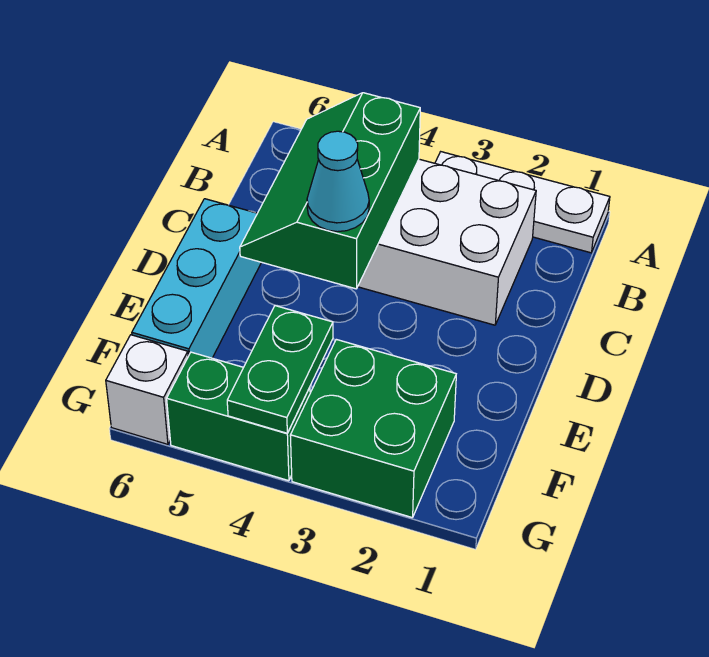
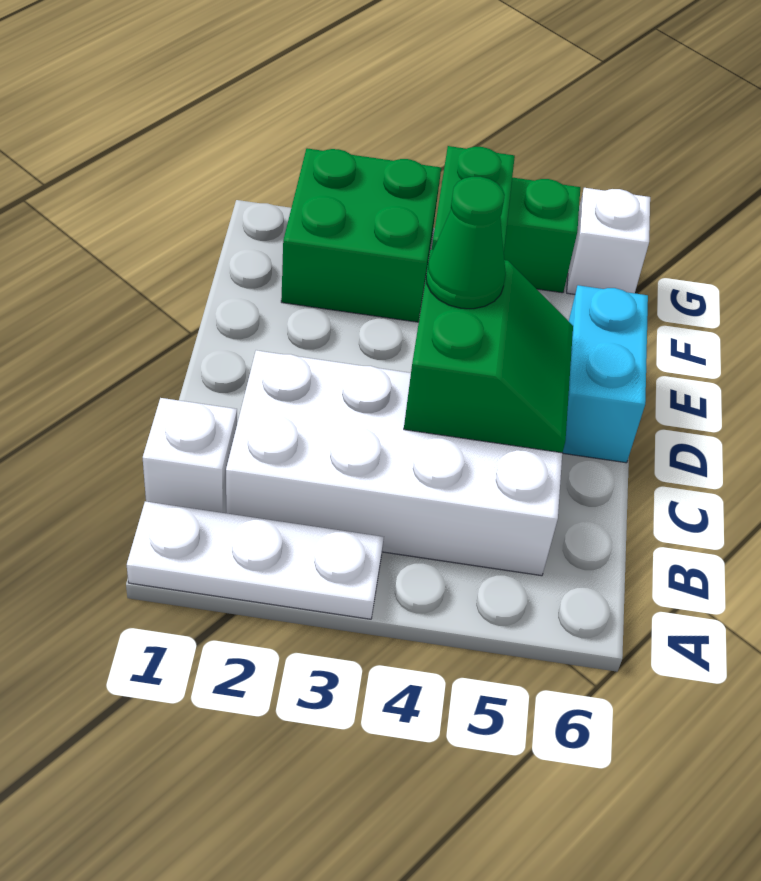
none -> white 1x1 brick [143,398,237,513]
green 2x3 slope [240,93,420,289] -> green 2x2 slope [404,250,573,453]
cyan 1x1 cone [307,131,369,232] -> green 1x1 cone [426,177,506,309]
cyan 1x3 brick [132,199,261,358] -> cyan 1x2 brick [563,285,648,463]

